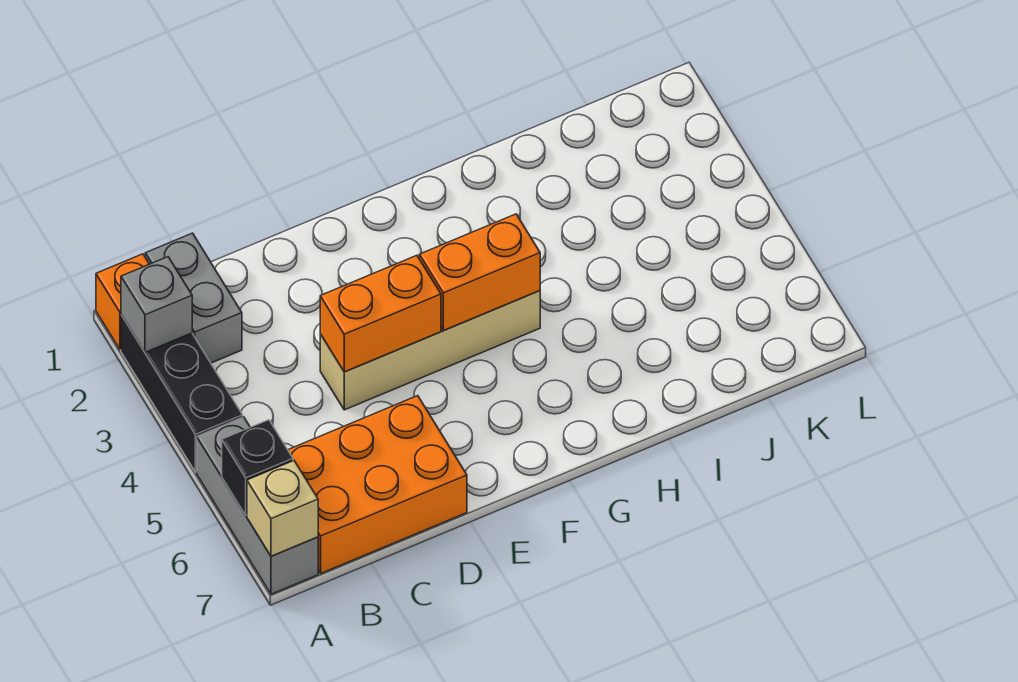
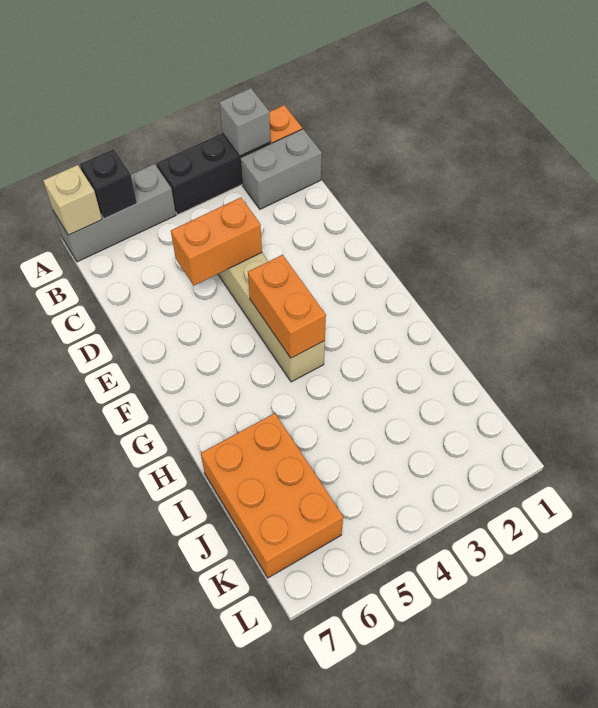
orange 2x3 brick [288,396,467,573] -> orange 2x3 brick moved to [201,413,343,578]
orange 1x2 brick [320,255,441,372] -> orange 1x2 brick turned to [171,197,262,285]

